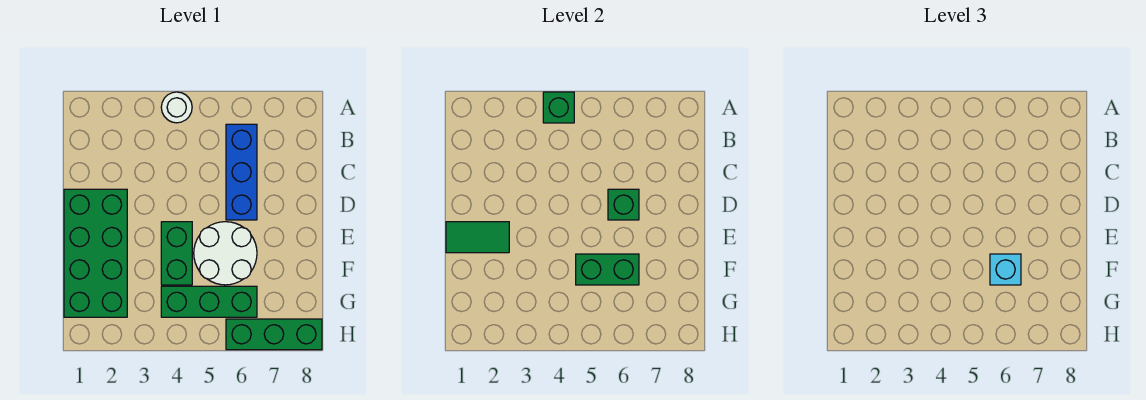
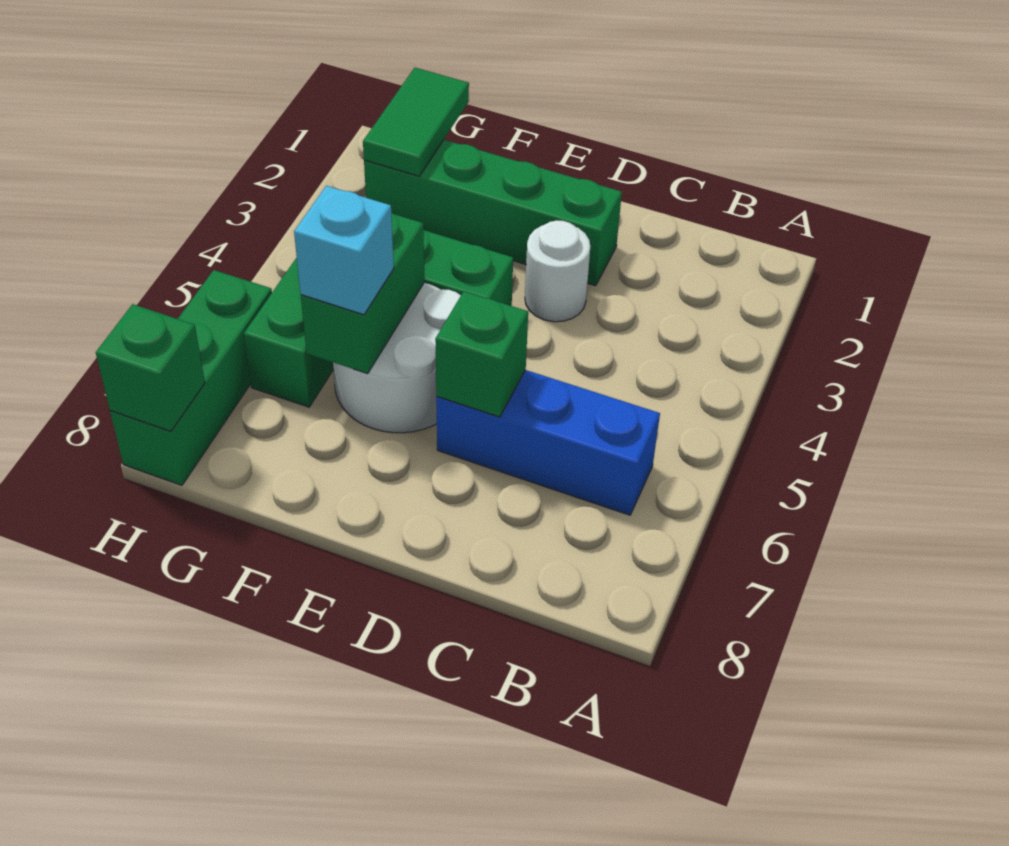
white 1x1 round brick [161,92,192,123] -> white 1x1 round brick moved to [525,220,590,322]
green 1x1 brick [543,92,574,123] -> green 1x1 brick moved to [96,304,205,432]
green 2x4 brick [64,189,127,317] -> green 1x4 brick [364,140,622,286]
green 1x2 tile [446,222,509,253] -> green 1x2 tile moved to [363,68,469,176]

